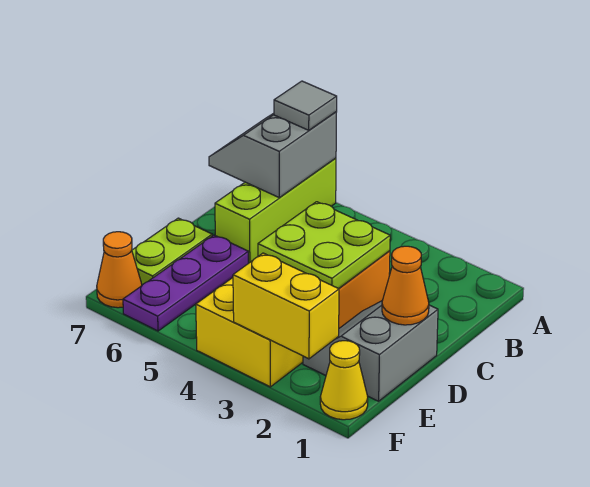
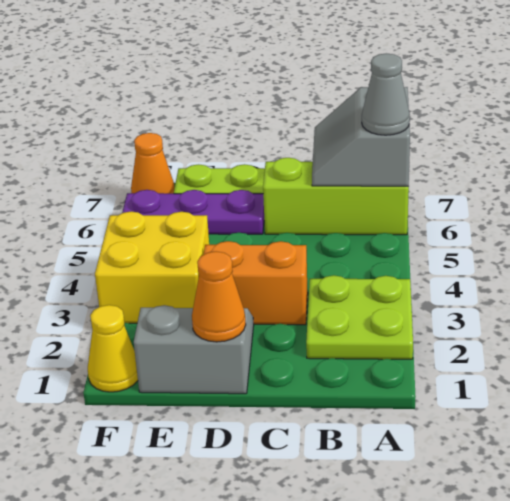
grey 2x2 slope [209,112,336,197] -> grey 2x2 slope turned to [312,87,410,186]
grey 1x1 tile [274,81,337,130] -> grey 1x1 cone [362,53,410,135]
lime 2x2 plate [258,202,390,289] -> lime 2x2 plate moved to [306,275,413,359]
yellow 1x2 brick [233,253,339,359] -> none

